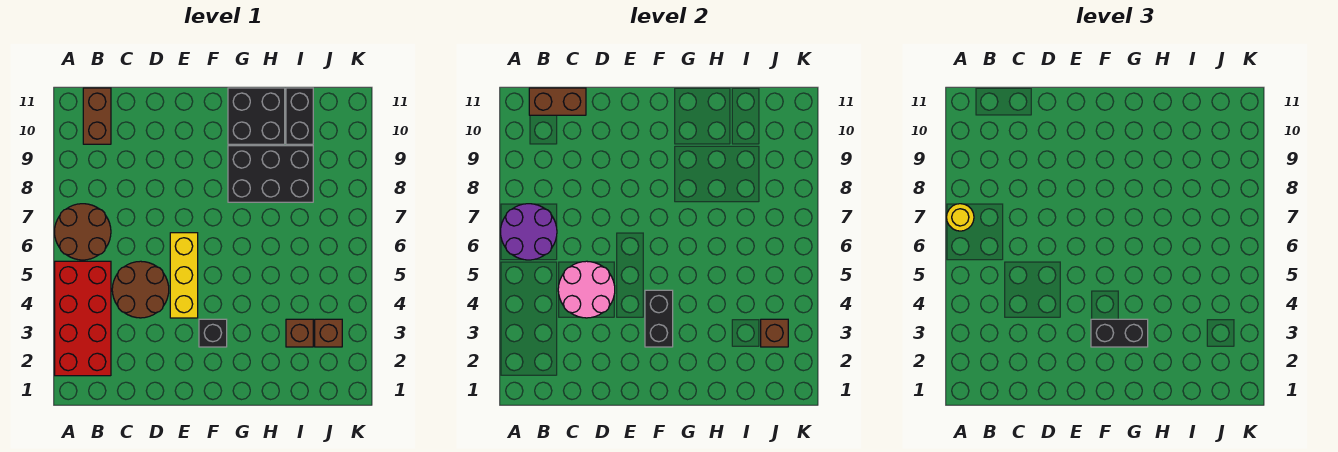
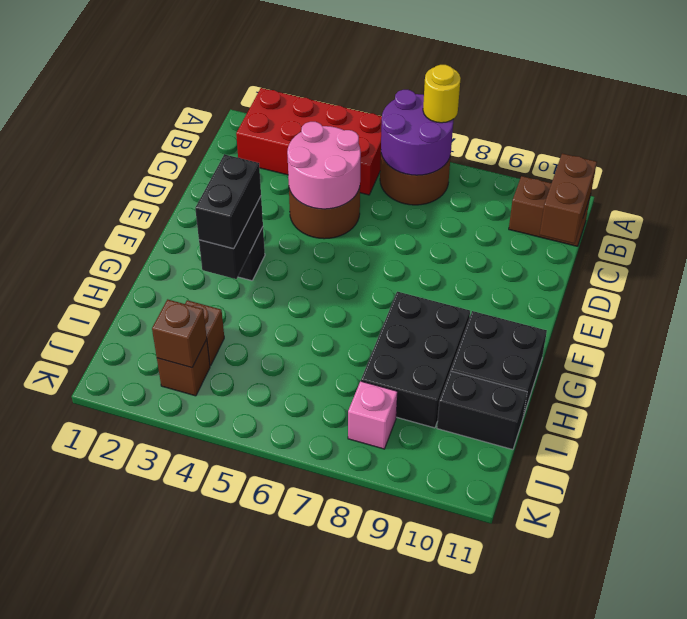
yellow 1x3 brick [170,233,198,318] -> none
black 1x2 brick [645,290,673,347] -> black 1x2 brick turned to [199,196,263,279]
none -> pink 1x1 brick [348,381,397,449]

